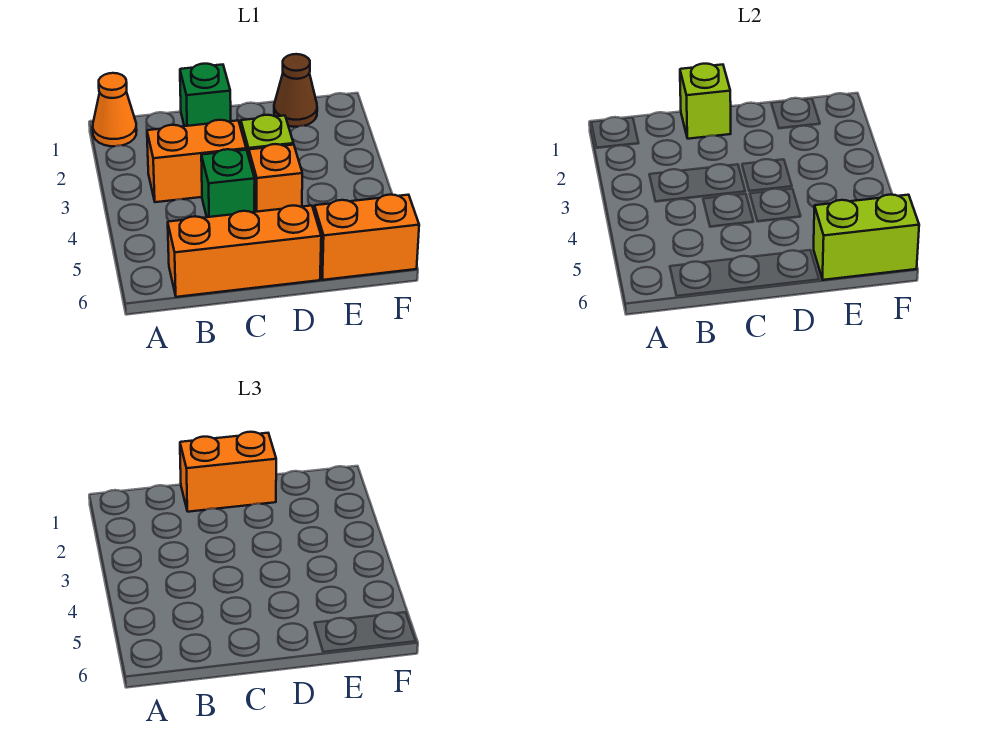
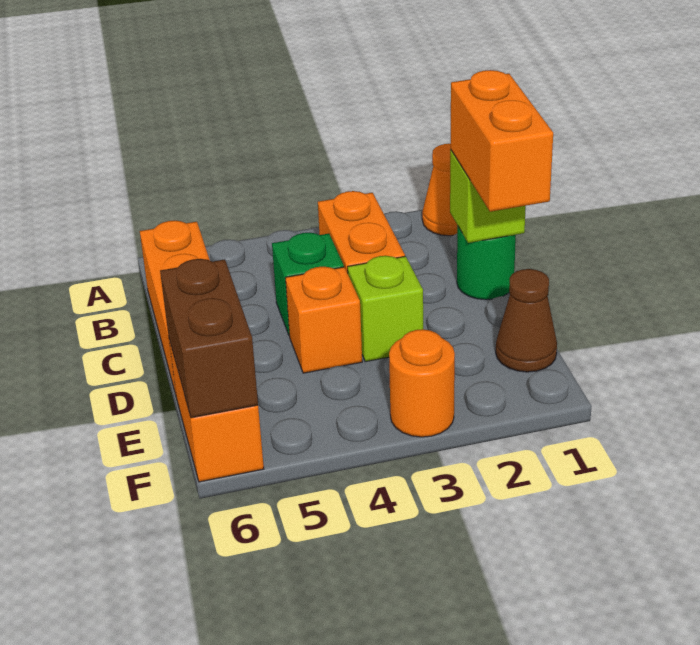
green 1x1 brick [180,64,231,126] -> green 1x1 round brick [457,225,516,300]
lime 1x2 brick [814,195,919,280] -> brown 1x2 brick [160,259,258,418]
none -> orange 1x1 round brick [389,329,455,437]

